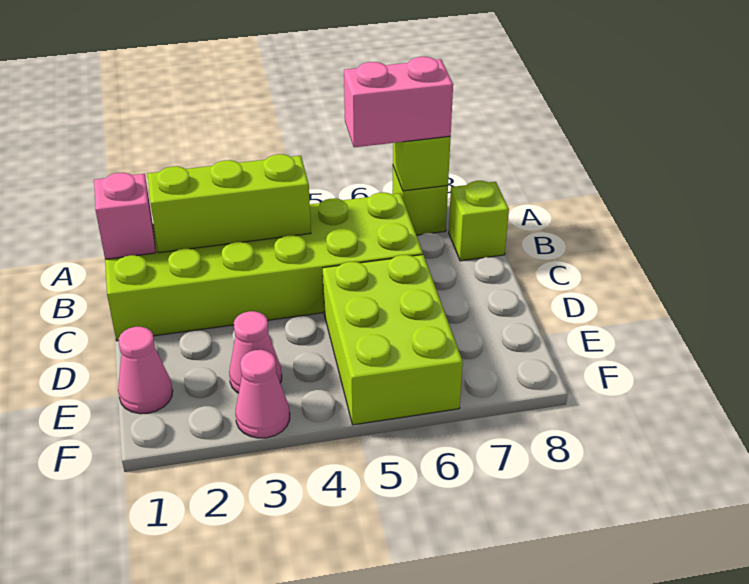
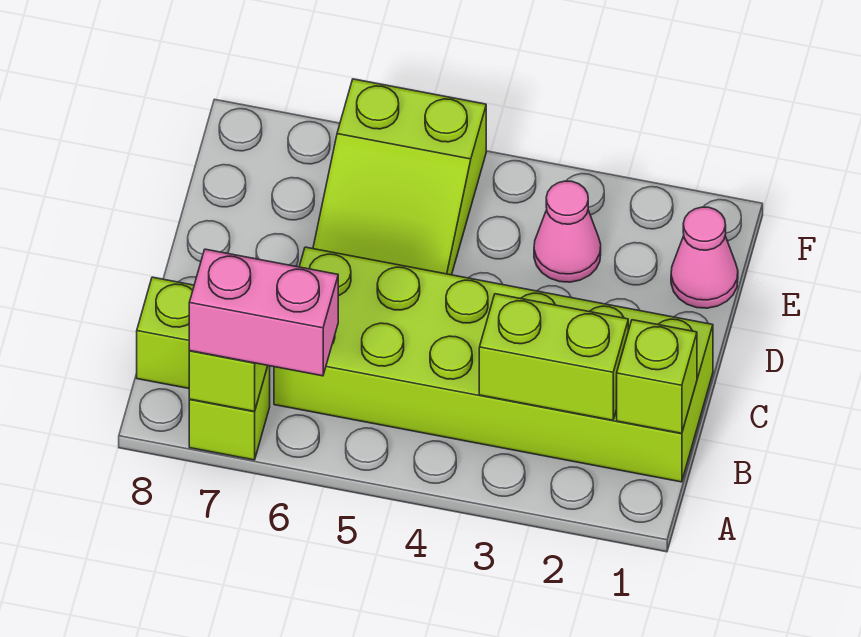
pink 1x1 brick [94,173,156,259] -> lime 1x1 brick [617,320,697,433]
lime 1x3 brick [148,154,311,253] -> lime 1x2 brick [479,294,628,420]
lime 2x3 brick [323,255,463,425] -> lime 2x3 slope [313,79,486,275]
pink 1x1 cone [235,350,290,438] -> none

